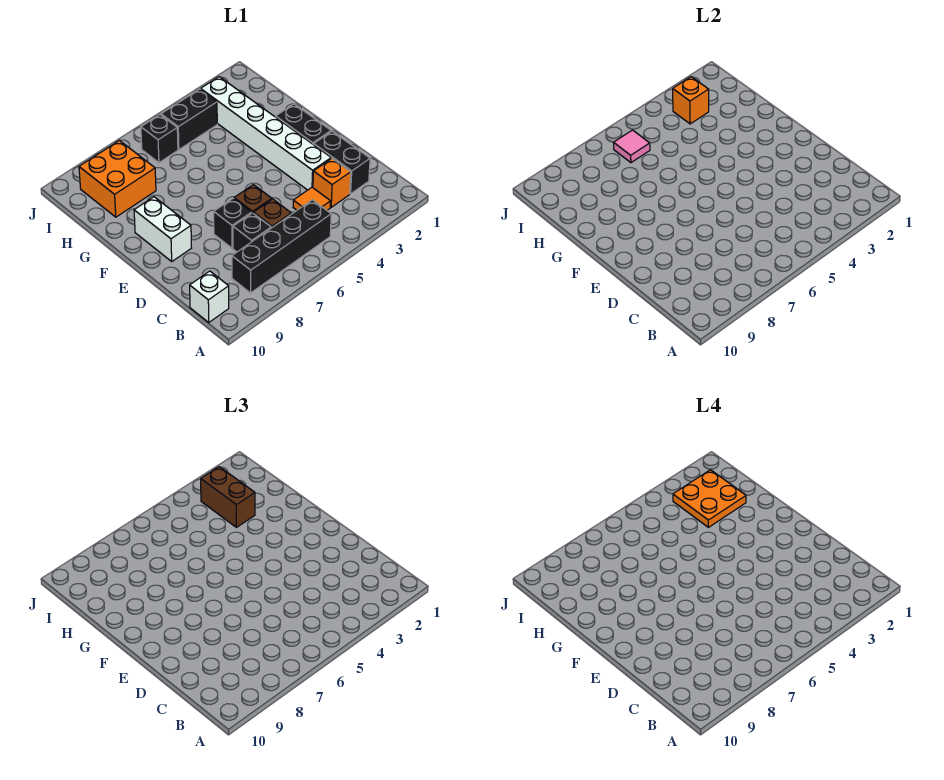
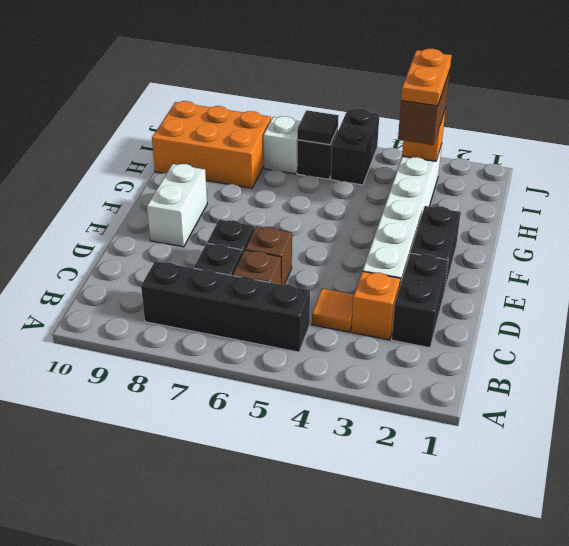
white 1x1 brick [190,271,229,322] -> white 1x1 brick moved to [263,116,301,174]
orange 2x2 plate [673,470,746,527] -> orange 1x2 plate [401,49,452,106]
orange 2x2 brick [79,140,156,217] -> orange 2x3 brick [152,101,271,188]
black 1x2 brick [161,89,217,150] -> black 1x2 brick turned to [331,108,379,185]
pink 1x1 tile [614,130,650,163] -> black 1x1 tile [297,110,339,145]

